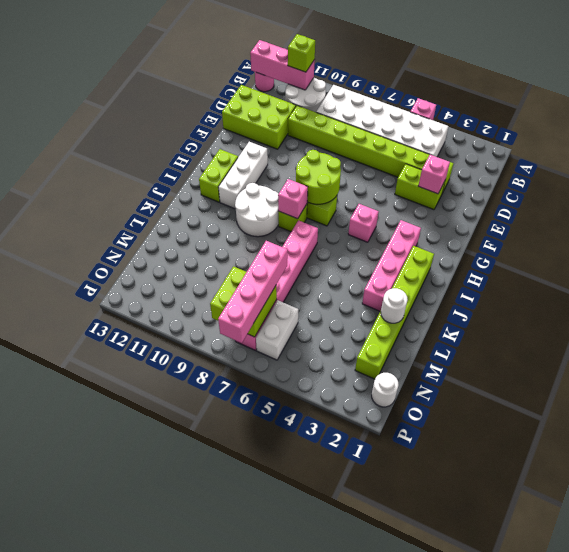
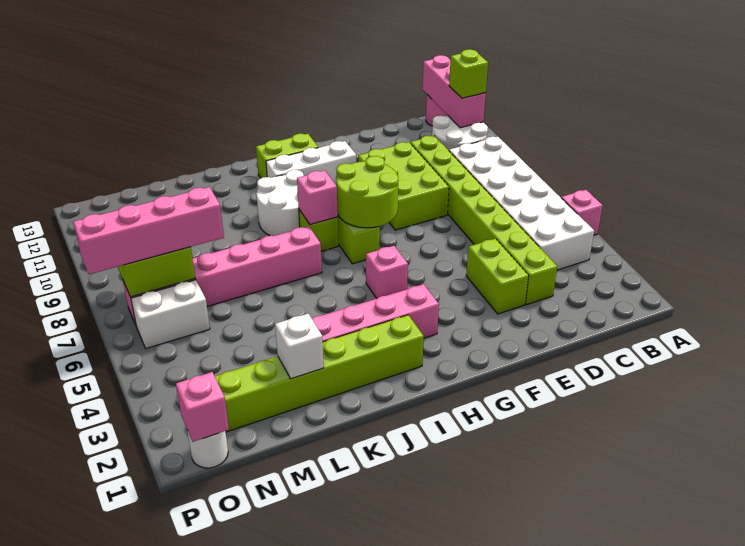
lime 2x3 brick [222,85,296,149] -> lime 2x3 brick moved to [358,142,449,230]
pink 1x1 brick [418,155,450,194] -> pink 1x1 brick moved to [176,372,229,442]
white 1x1 round brick [381,288,408,323] -> white 1x1 brick [275,314,324,379]

